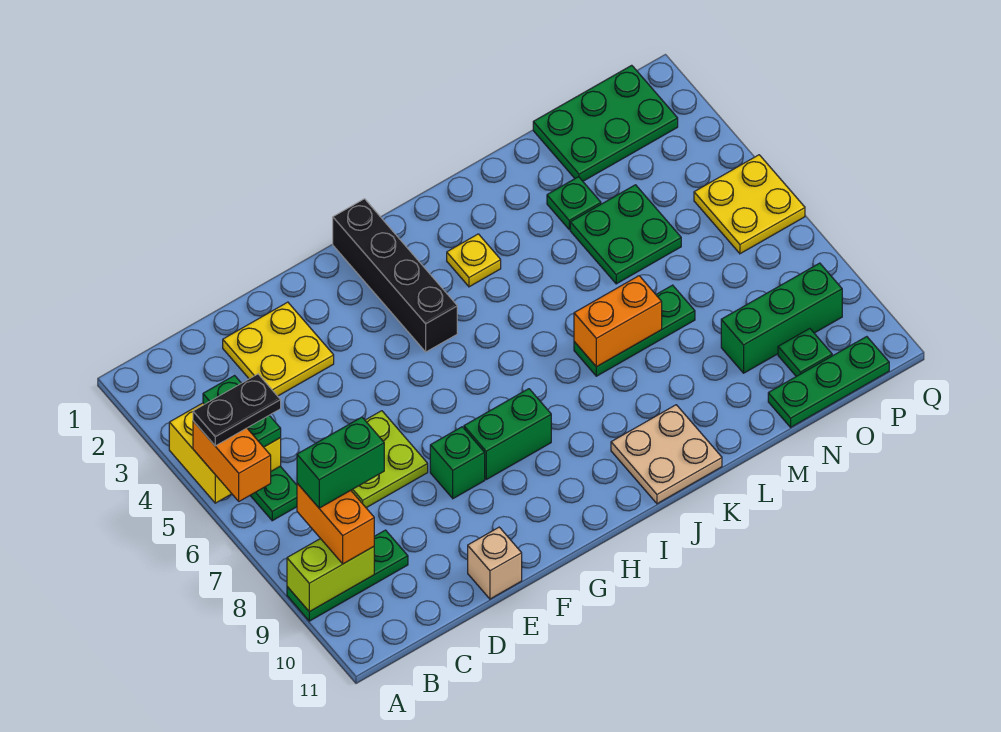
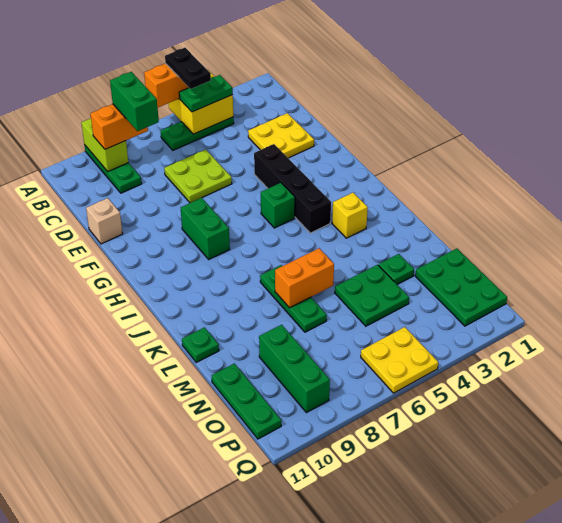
green 1x1 brick [430,427,485,499] -> green 1x1 brick moved to [261,183,295,228]
black 1x4 brick [333,199,457,352] -> black 1x4 brick turned to [254,144,331,233]
yellow 1x1 plate [447,234,501,287] -> yellow 1x1 brick [332,193,368,238]
tan 2x2 plate [611,405,722,504] -> none
orange 1x2 brick [574,276,662,367] -> orange 1x2 brick turned to [275,248,334,308]
green 1x1 plate [778,329,832,376] -> green 1x1 plate moved to [182,327,219,362]

